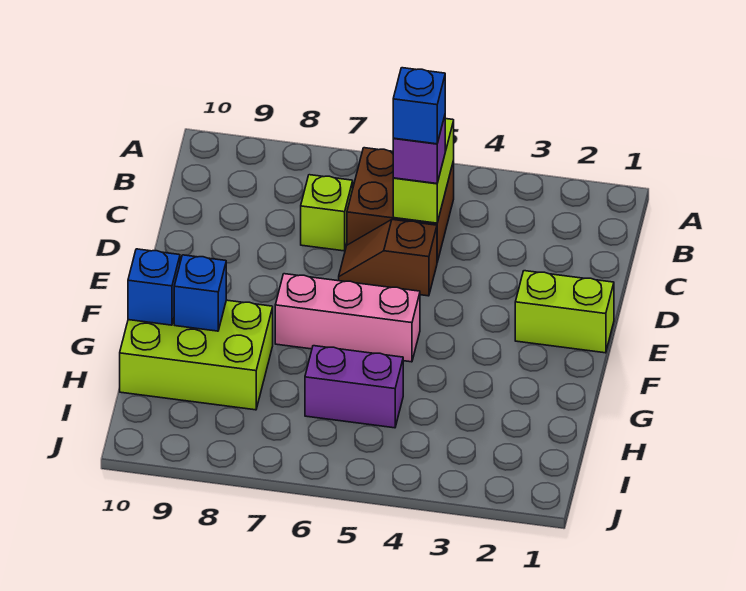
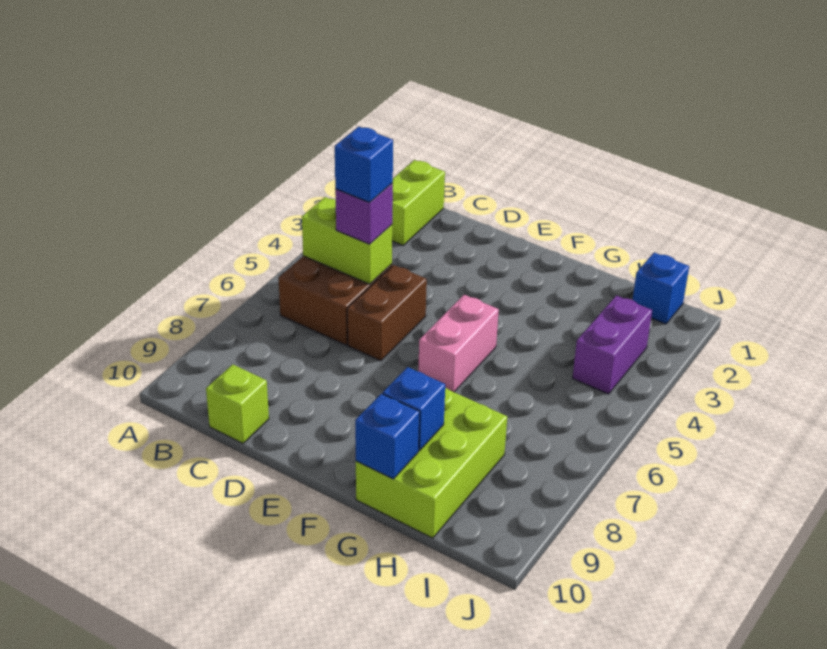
lime 1x1 brick [301,175,353,251] -> lime 1x1 brick moved to [206,364,269,443]
brown 1x2 slope [339,220,437,296] -> brown 1x2 brick [347,265,427,361]
lime 1x2 brick [515,271,614,353] -> lime 1x2 brick moved to [392,160,445,245]
pink 1x3 brick [275,274,420,362] -> pink 1x2 brick [418,295,499,392]
purple 1x2 brick [305,346,403,428] -> purple 1x2 brick moved to [573,296,652,394]
none -> blue 1x1 brick [633,253,689,324]

